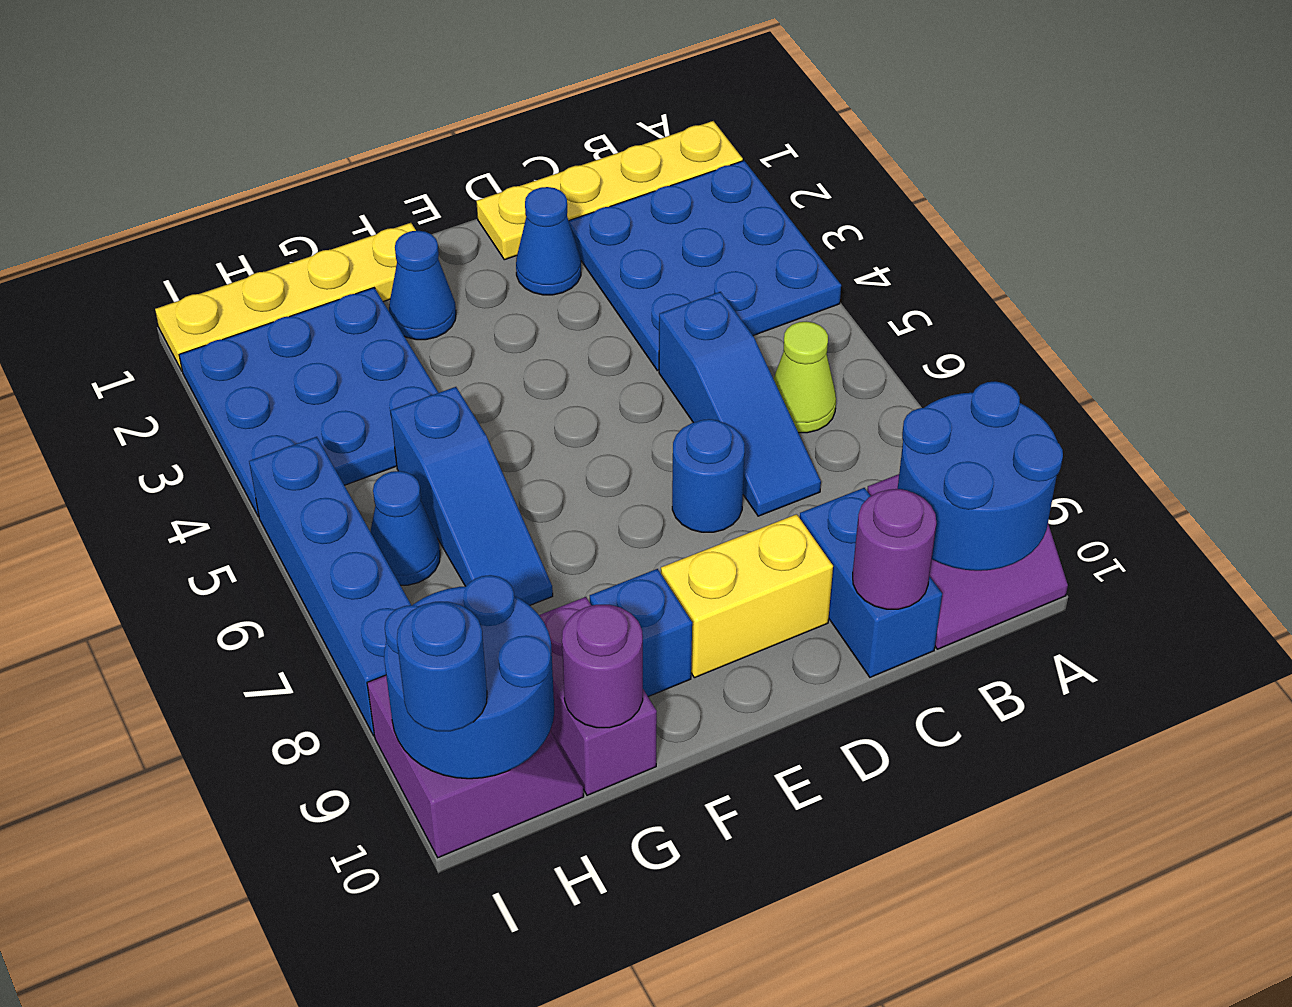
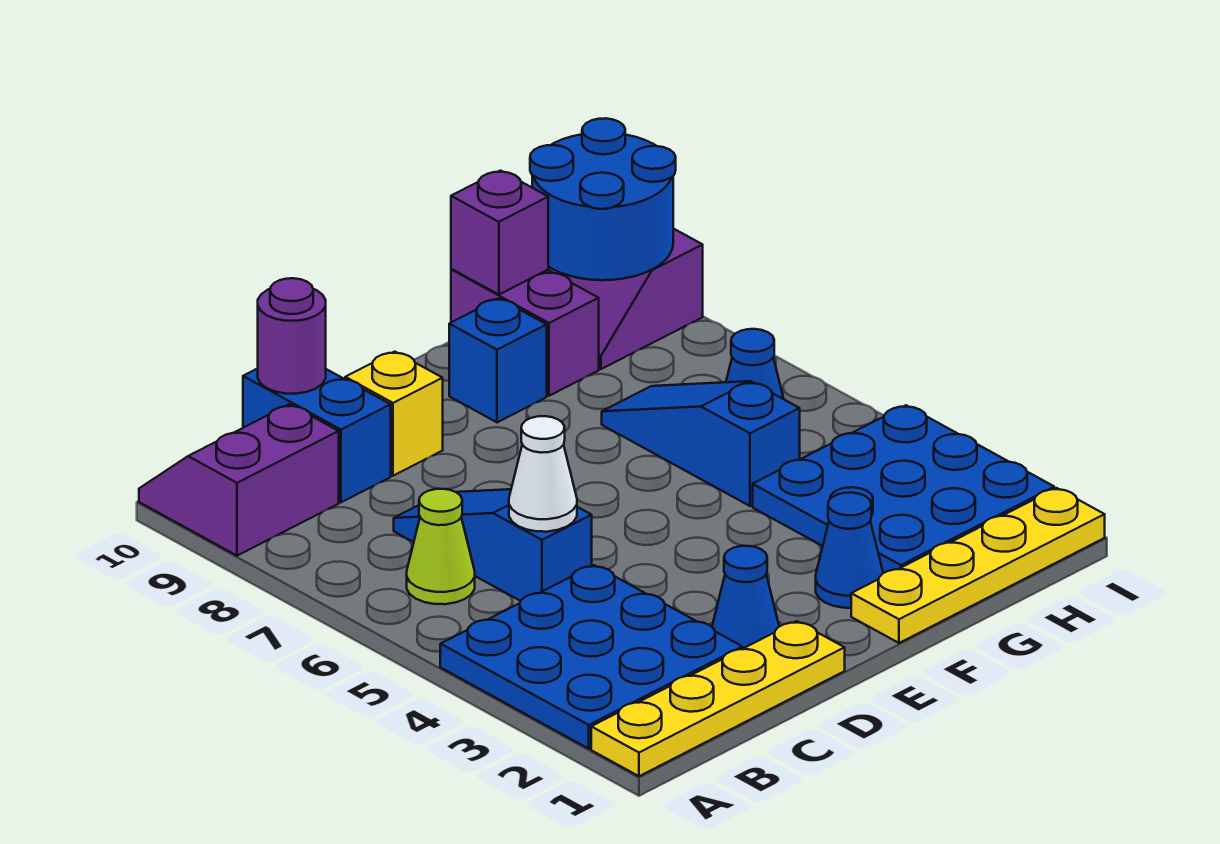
blue 2x2 round brick [898,381,1063,571] -> none
none -> white 1x1 cone [509,416,577,532]
blue 1x1 round brick [672,419,745,532] -> none
yellow 1x2 brick [661,514,833,678] -> yellow 1x1 brick [345,352,443,476]
purple 1x1 round brick [562,605,643,728] -> purple 1x1 brick [451,171,548,295]
blue 1x4 brick [249,437,411,736] -> none
blue 1x1 round brick [397,602,487,731] -> none

